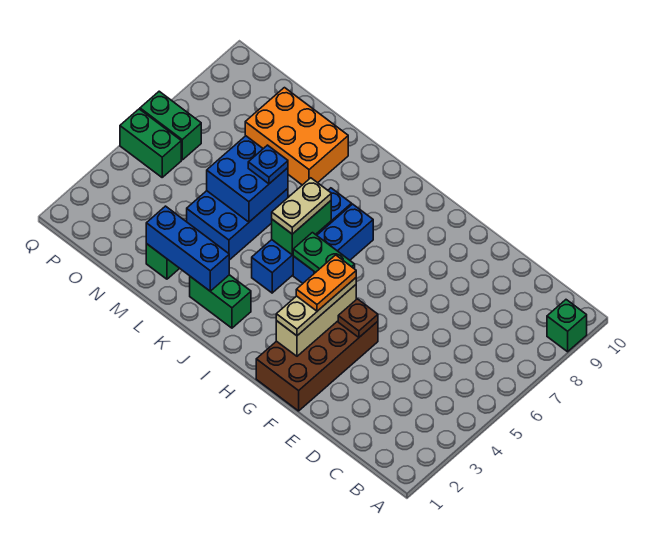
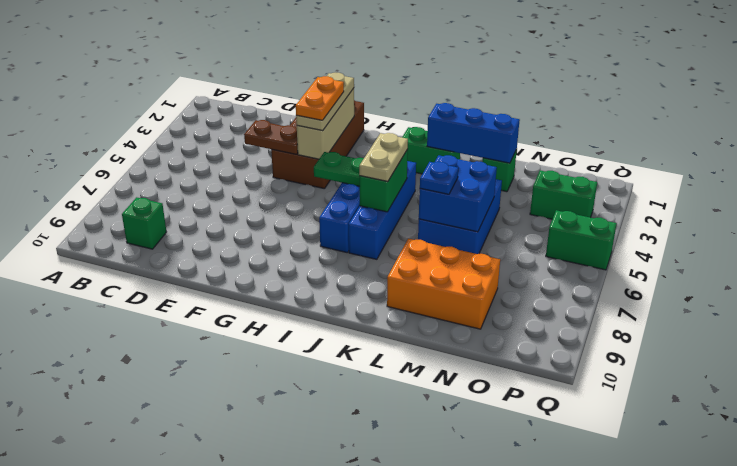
green 1x1 brick [547,300,587,352] -> green 1x1 brick moved to [122,197,166,249]
brown 1x1 plate [338,299,378,337] -> brown 1x2 plate [244,120,298,154]
green 1x2 brick [140,91,201,160] -> green 1x2 brick moved to [530,170,597,219]

